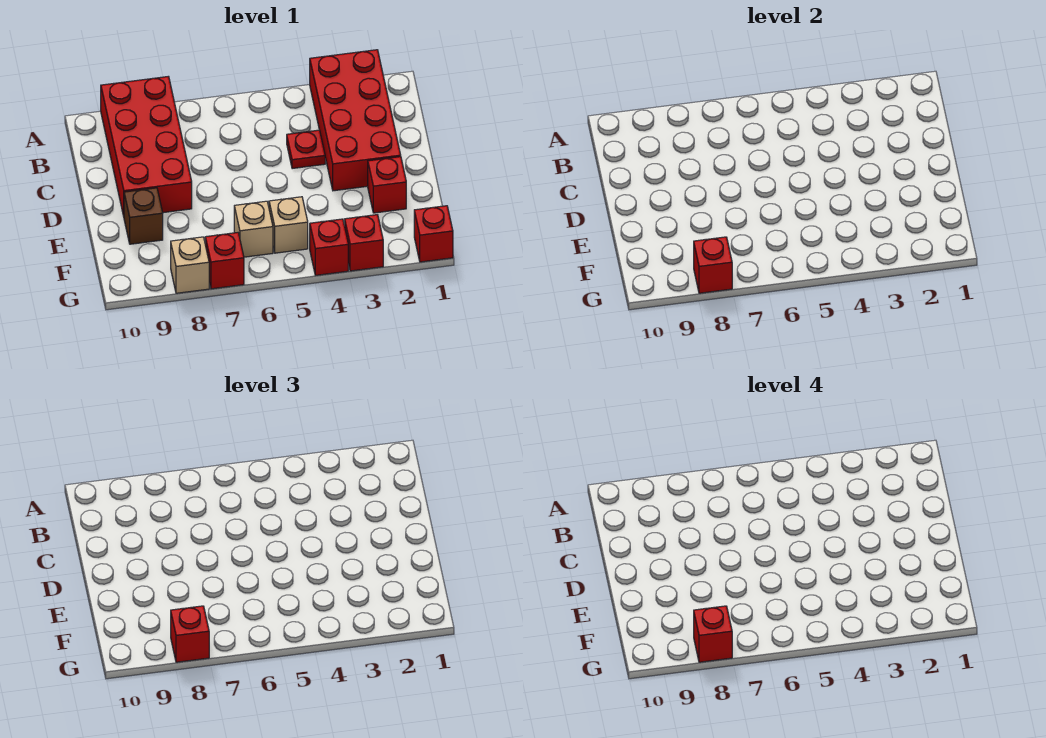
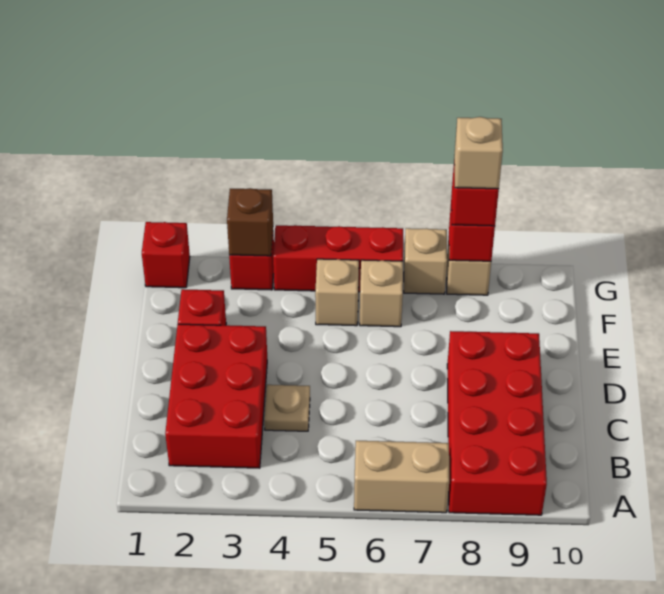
red 2x4 brick [310,50,401,191] -> red 2x3 brick [165,324,267,468]
none -> tan 1x2 brick [354,441,449,513]
red 1x1 plate [287,130,325,169] -> tan 1x1 plate [264,385,310,431]
brown 1x1 brick [124,188,163,244] -> brown 1x1 brick moved to [227,188,273,256]
red 1x1 brick [310,219,348,275] -> red 1x3 brick [273,225,403,292]
red 1x1 brick [205,233,244,289] -> tan 1x1 brick [404,228,447,294]
red 1x1 brick [694,606,732,662] -> tan 1x1 brick [454,117,503,189]

